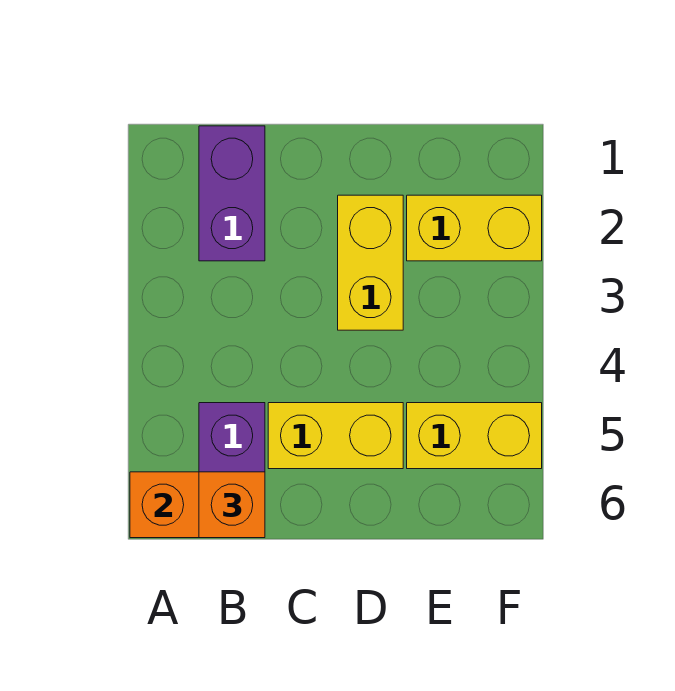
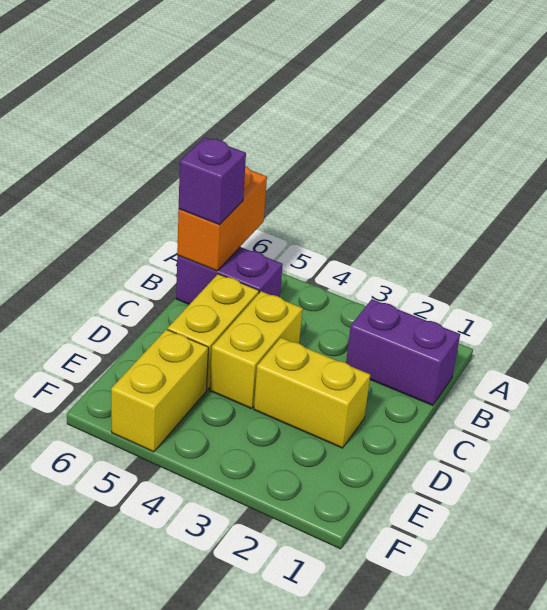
orange 1x1 brick [199,472,265,538] -> purple 1x1 brick [179,137,246,225]
yellow 1x2 brick [407,195,542,261] -> yellow 1x2 brick moved to [210,291,303,409]

